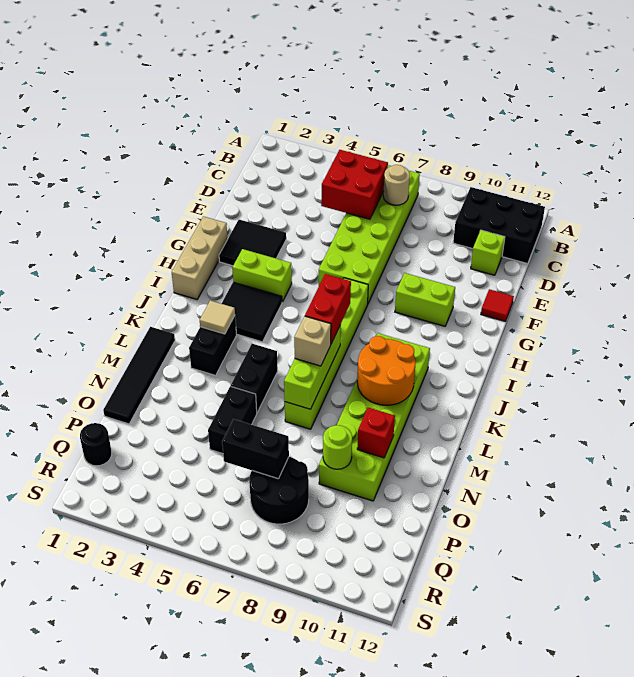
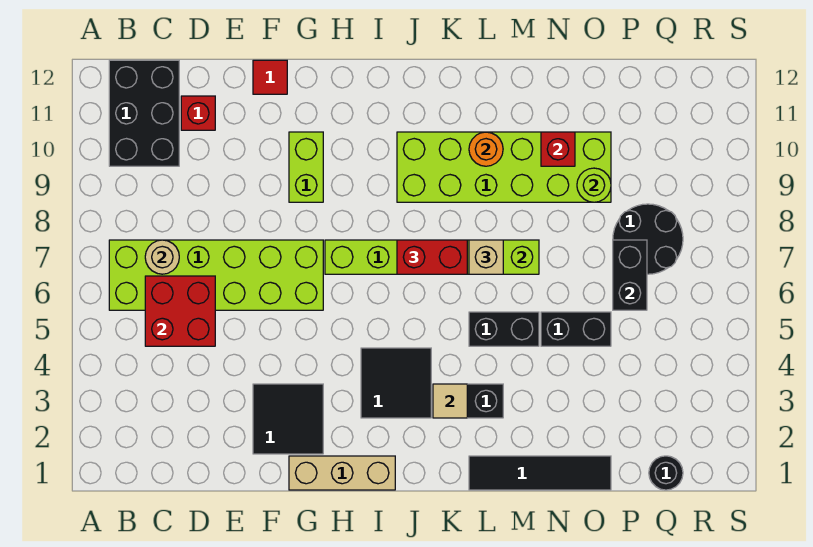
lime 1x1 brick [471,230,505,275] -> red 1x1 brick [181,96,215,130]
lime 1x2 brick [232,249,292,302] -> none
orange 2x2 round brick [357,336,416,405] -> orange 1x1 round brick [469,132,503,166]

